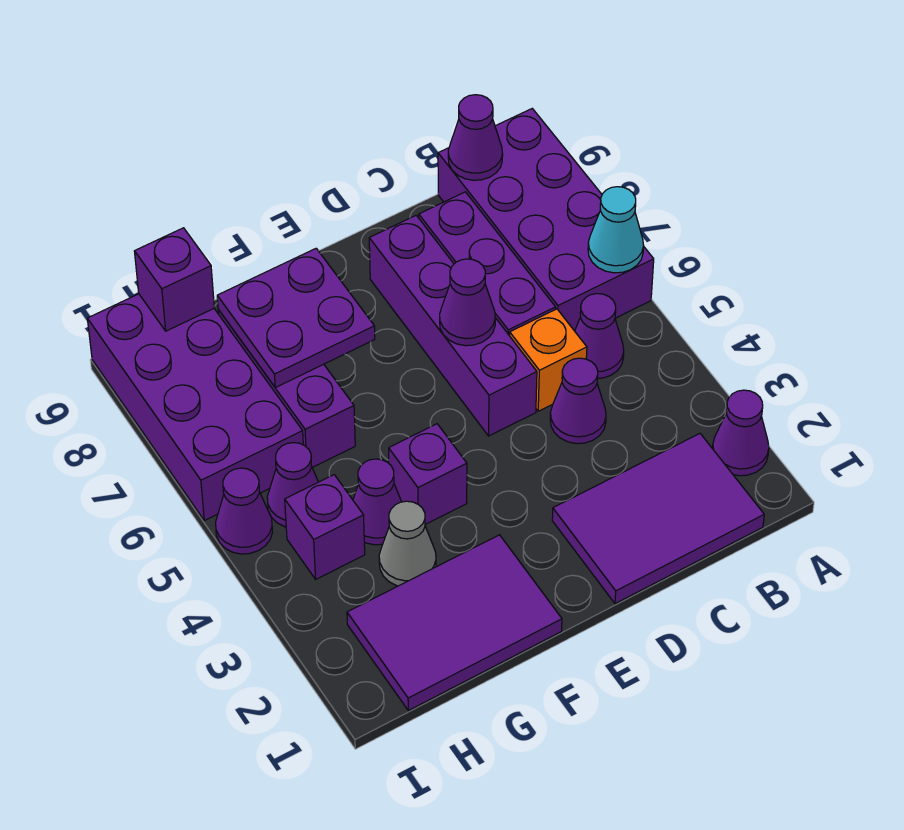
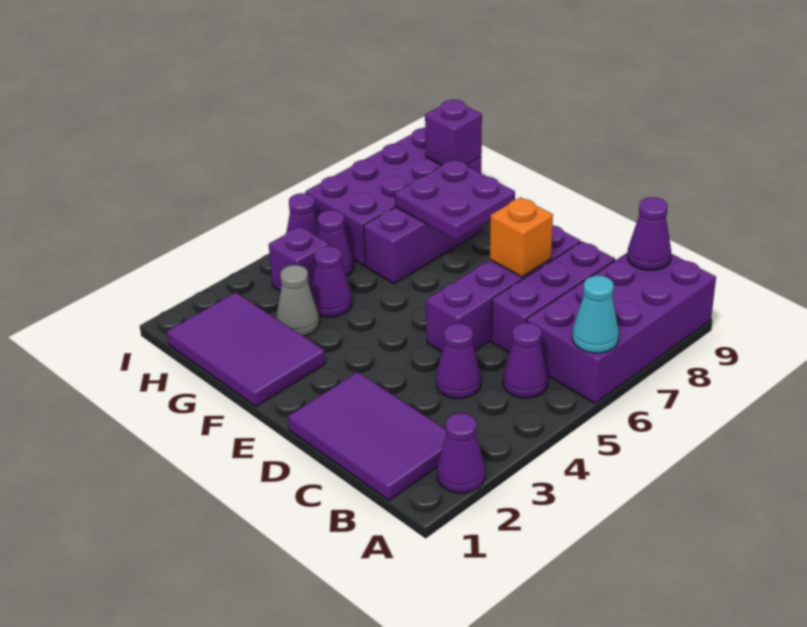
orange 1x1 brick [510,309,587,411] -> orange 1x1 brick moved to [490,197,553,277]
purple 1x1 cone [440,259,495,346] -> none
purple 1x1 brick [389,424,467,524] -> none

